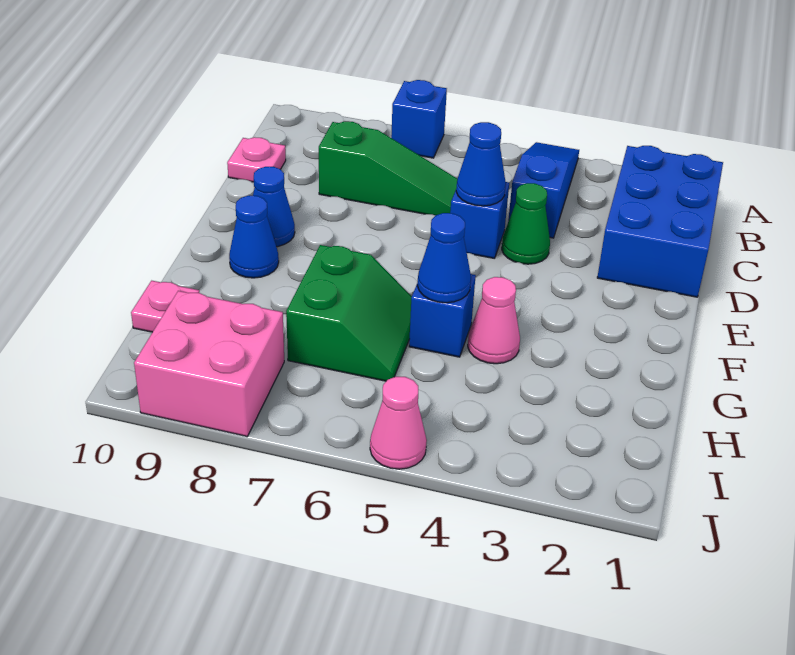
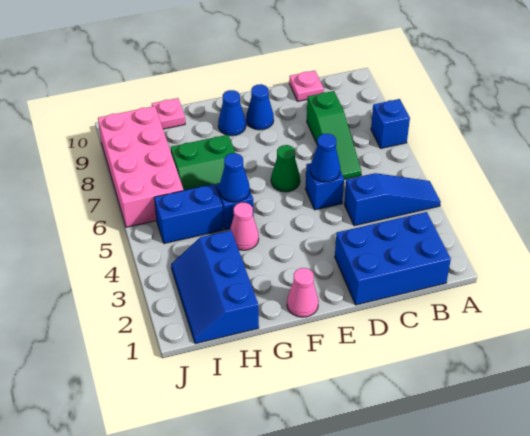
green 1x1 cone [502,183,550,264] -> green 1x1 cone moved to [271,145,300,192]
none -> blue 2x3 slope [171,230,259,344]
none -> blue 1x2 brick [154,184,223,244]
pink 2x2 brick [134,291,284,436] -> pink 2x4 brick [98,106,184,227]
pink 1x1 cone [370,377,427,469] -> pink 1x1 cone moved to [287,268,319,317]

